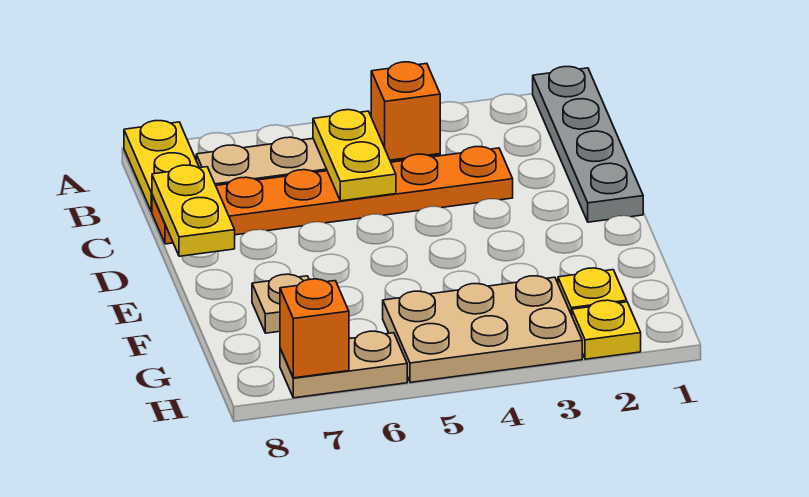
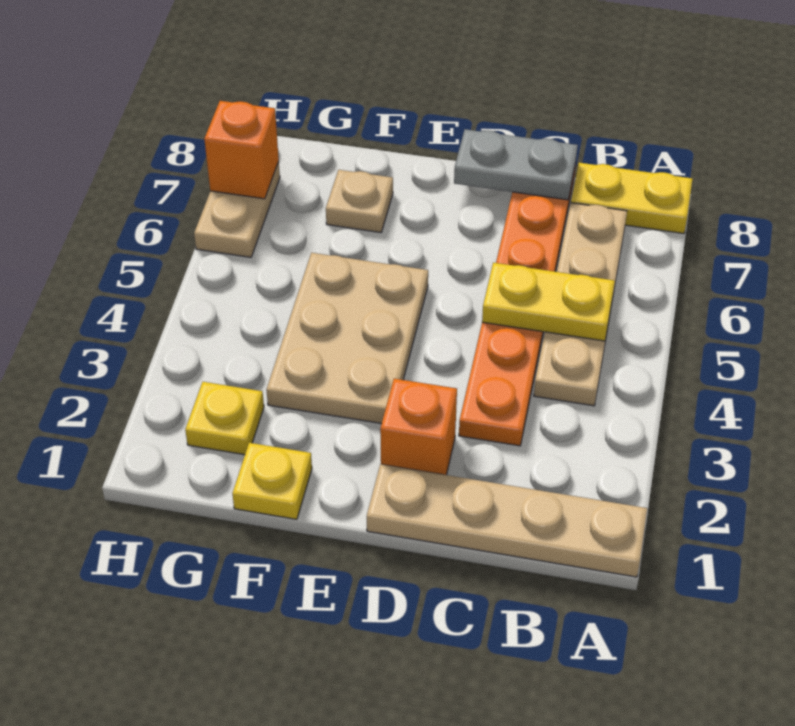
grey 1x4 plate [533,67,643,222] -> tan 1x4 plate [367,464,647,577]
orange 1x1 brick [371,62,440,160] -> orange 1x1 brick moved to [380,379,457,475]
yellow 1x2 plate [152,165,235,256] -> grey 1x2 plate [454,129,578,200]
tan 2x3 plate [383,276,582,382] -> tan 2x3 plate moved to [266,253,428,424]
yellow 1x1 plate [572,300,641,359] -> yellow 1x1 plate moved to [232,443,312,519]

